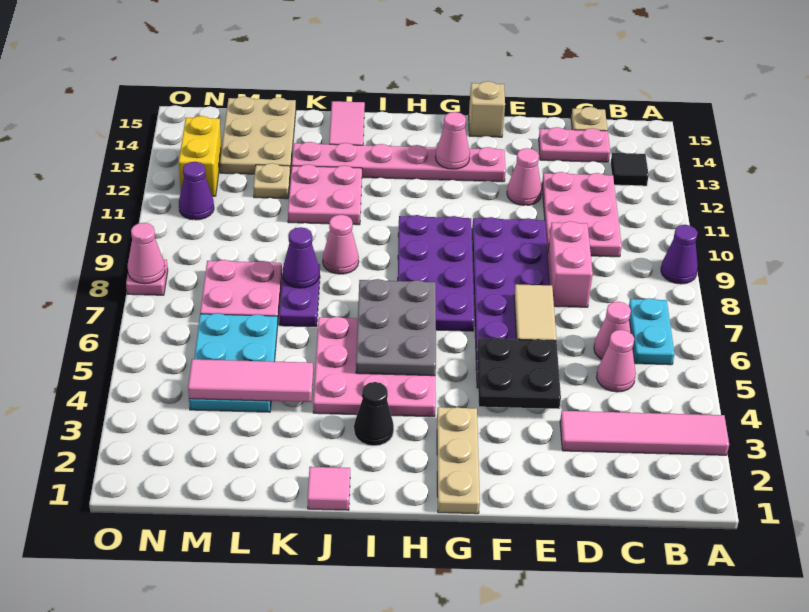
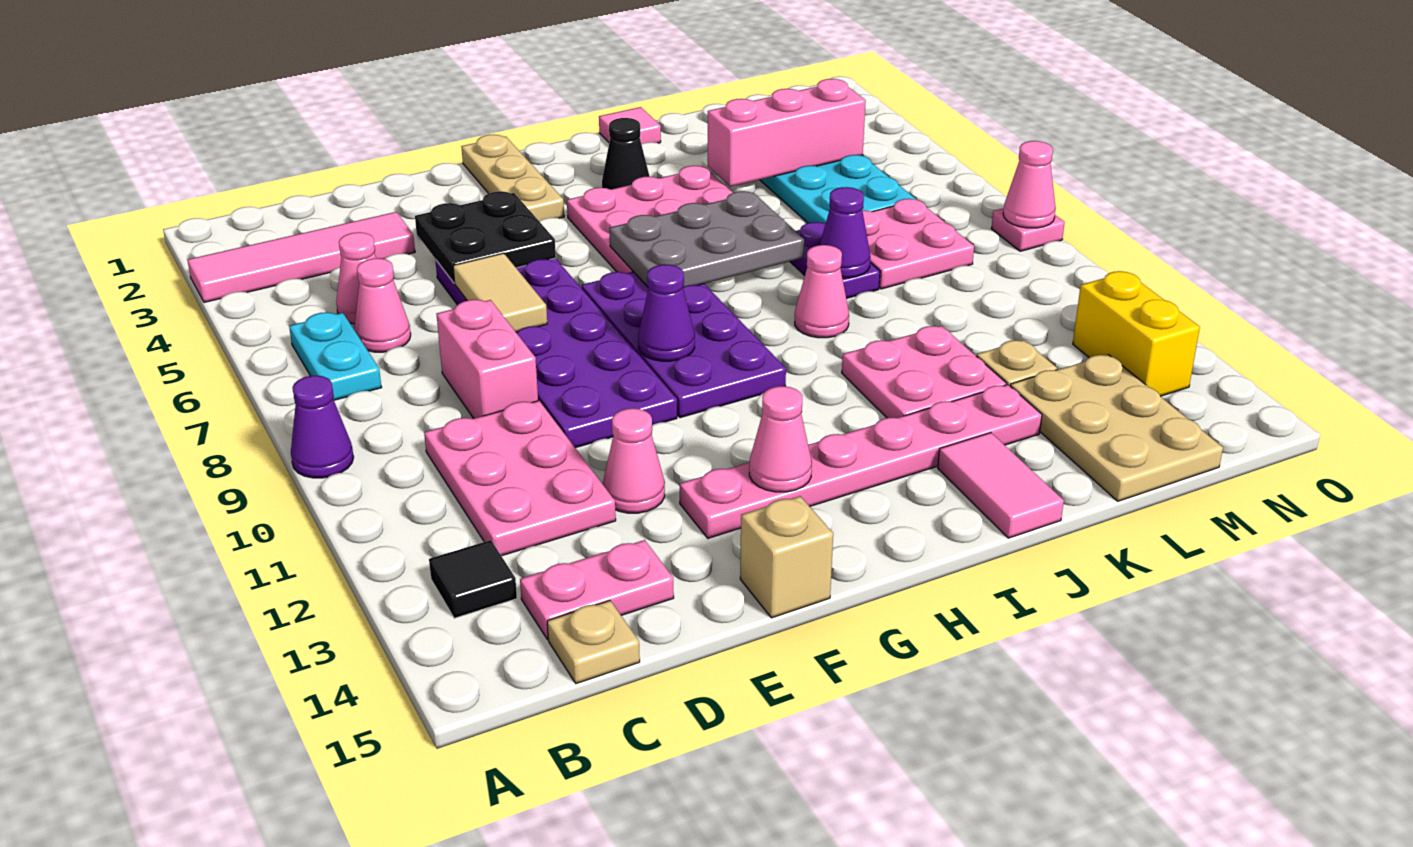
grey 2x3 plate [356,279,436,376] -> grey 2x3 plate turned to [609,191,804,287]
pink 1x3 tile [188,359,313,402] -> pink 1x3 brick [708,79,866,187]
purple 1x1 cone [179,162,214,220] -> purple 1x1 cone moved to [638,265,695,361]

